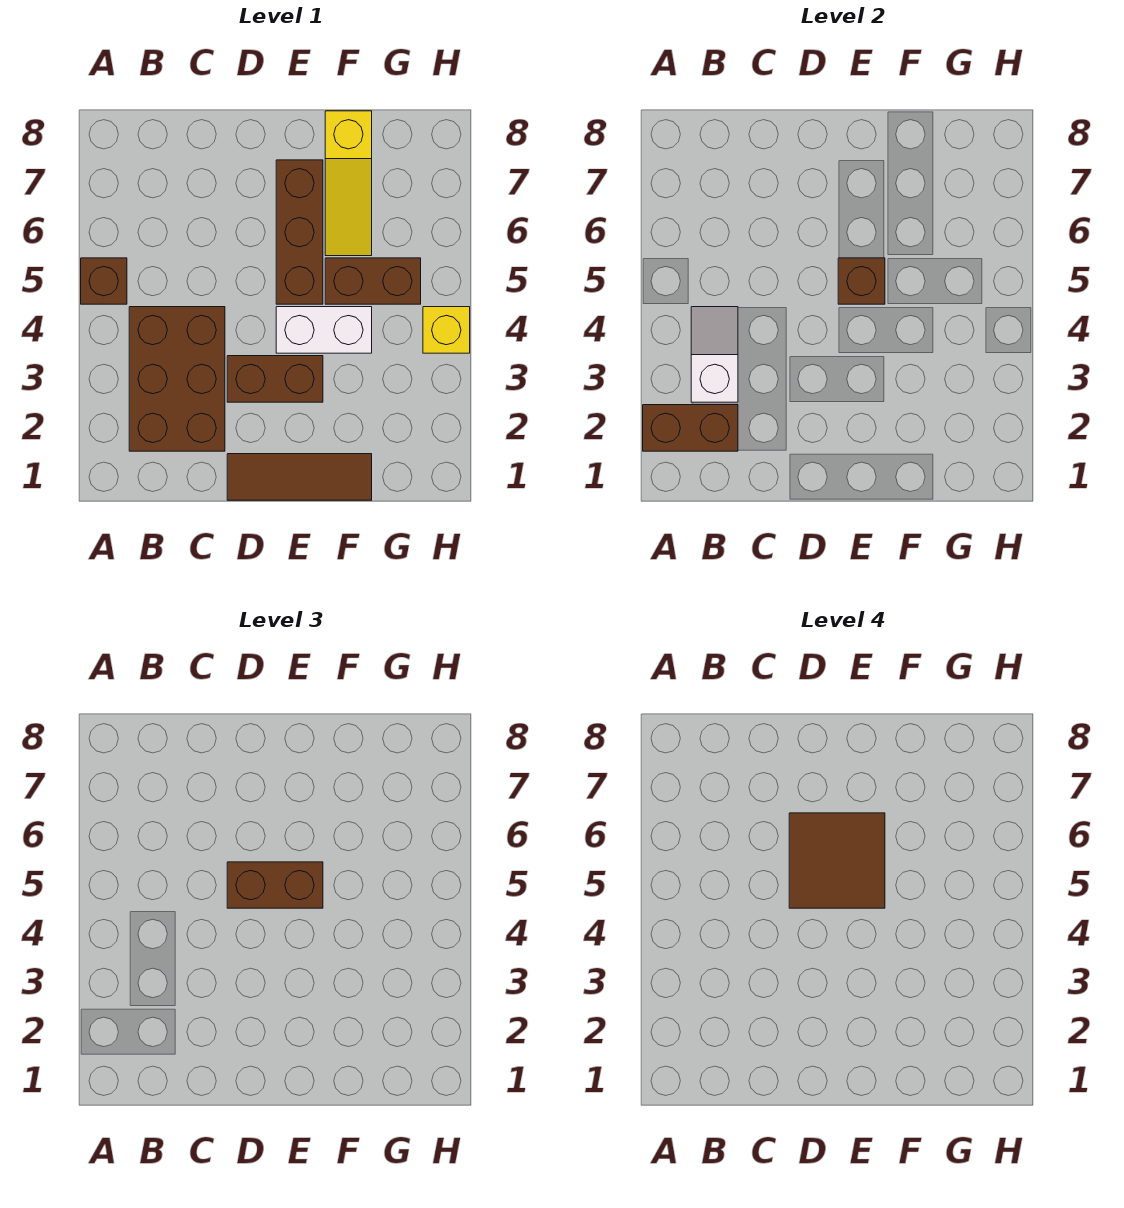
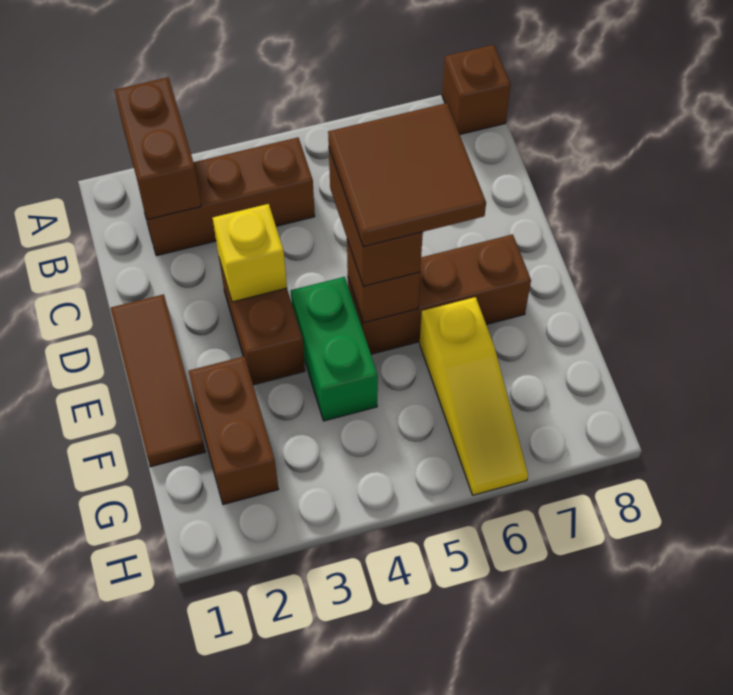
brown 1x1 brick [81,258,127,304] -> brown 1x1 brick moved to [442,45,511,134]
brown 2x3 brick [129,307,225,451] -> brown 1x3 brick [138,137,315,256]
white 1x2 slope [691,307,738,402] -> none
white 1x2 brick [276,307,372,353] -> green 1x2 brick [291,277,378,421]
brown 1x2 brick [325,258,421,304] -> brown 1x2 brick moved to [189,356,278,505]
yellow 1x3 slope [325,111,372,256] -> yellow 1x3 slope turned to [420,297,528,495]
yellow 1x1 brick [423,307,470,353] -> yellow 1x1 brick moved to [213,204,287,302]

